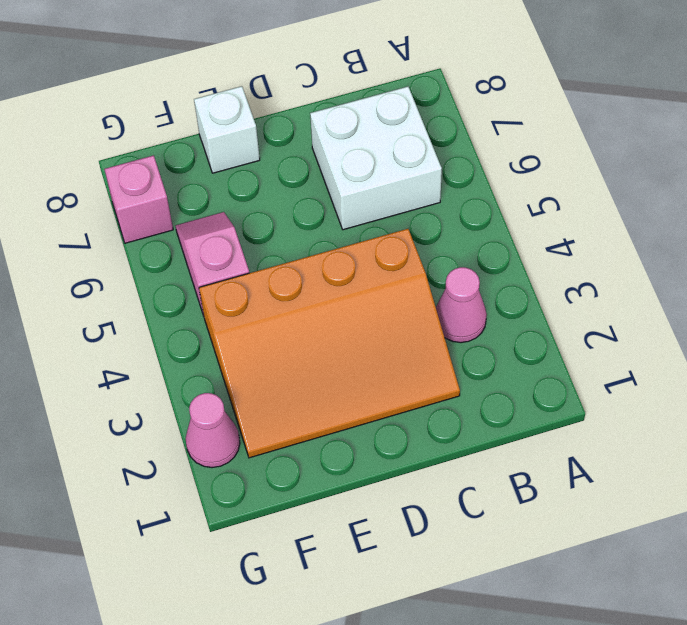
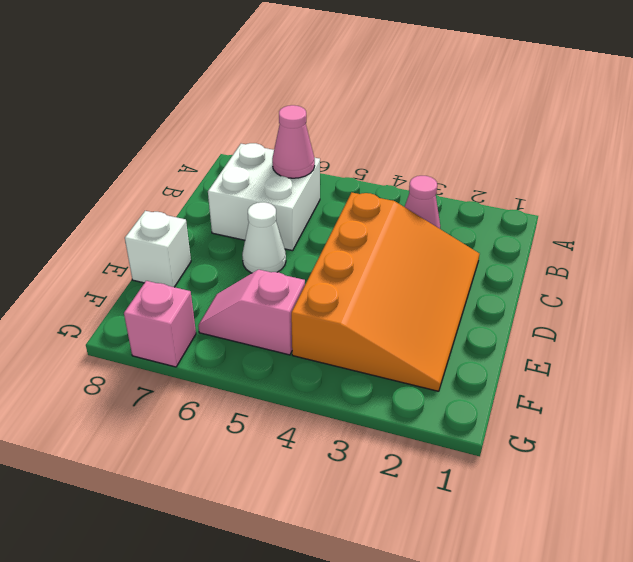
none -> white 1x1 cone [242,202,286,273]
pink 1x1 cone [186,393,240,468] -> pink 1x1 cone moved to [272,105,315,178]

